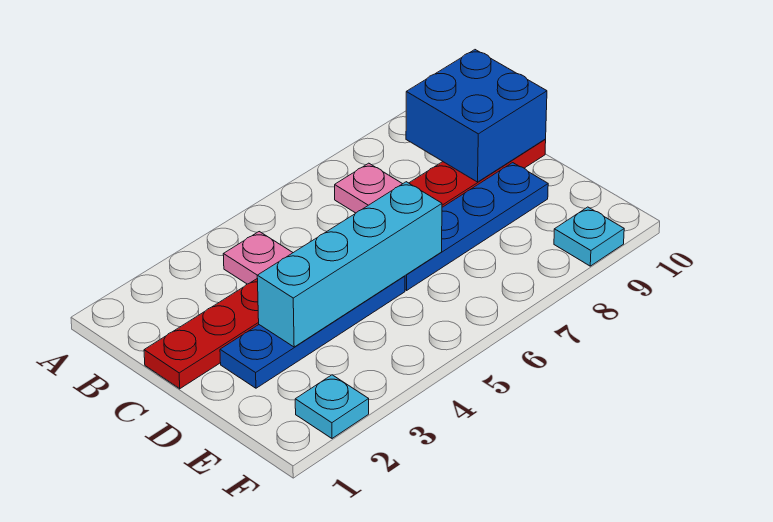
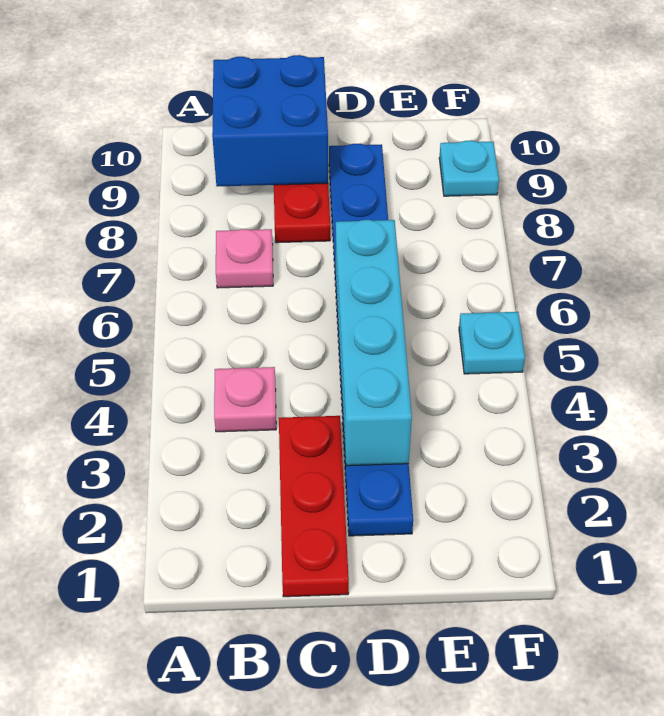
cyan 1x1 plate [295,375,369,438] -> cyan 1x1 plate moved to [459,312,525,374]

